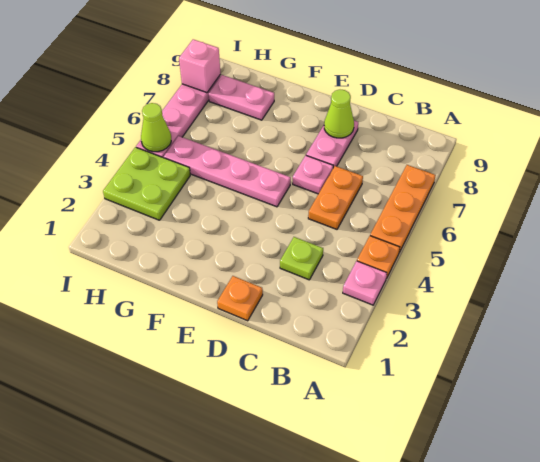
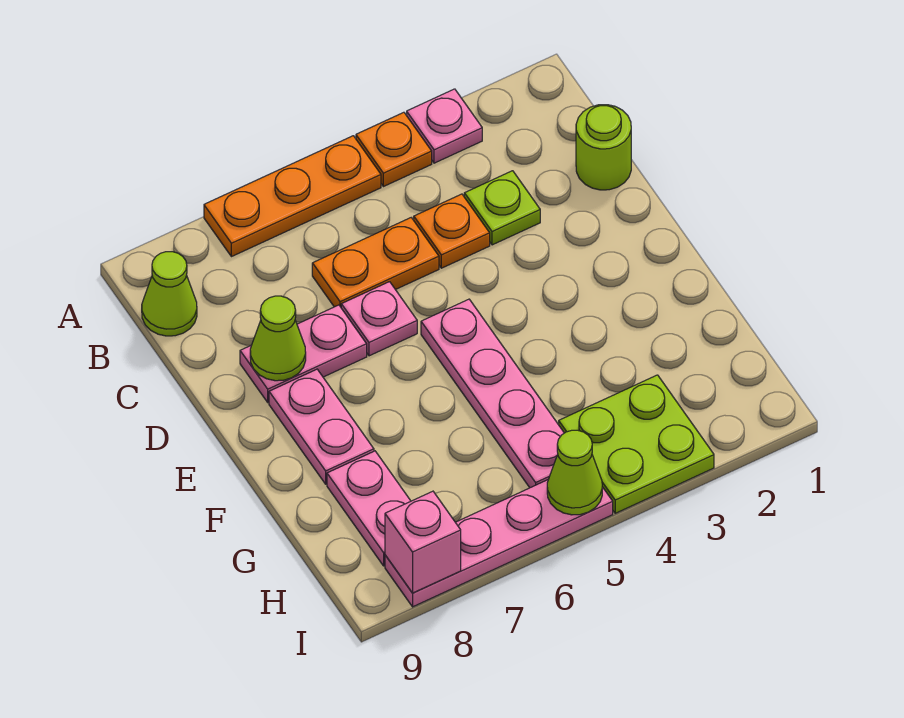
none -> lime 1x1 cone [142,252,197,336]
none -> lime 1x1 round brick [576,105,631,190]
orange 1x1 plate [217,276,263,321] -> orange 1x1 plate moved to [414,194,490,268]
none -> pink 1x2 plate [269,369,374,484]

